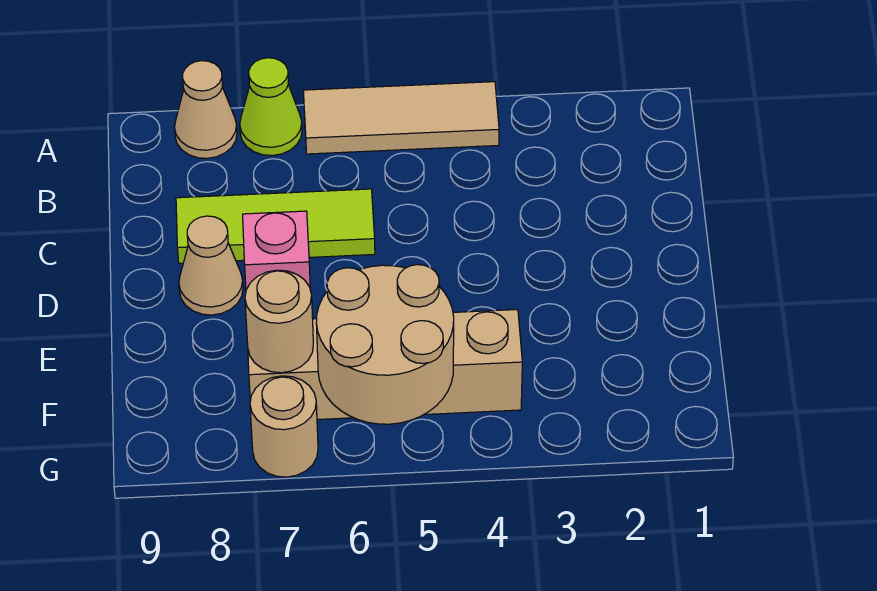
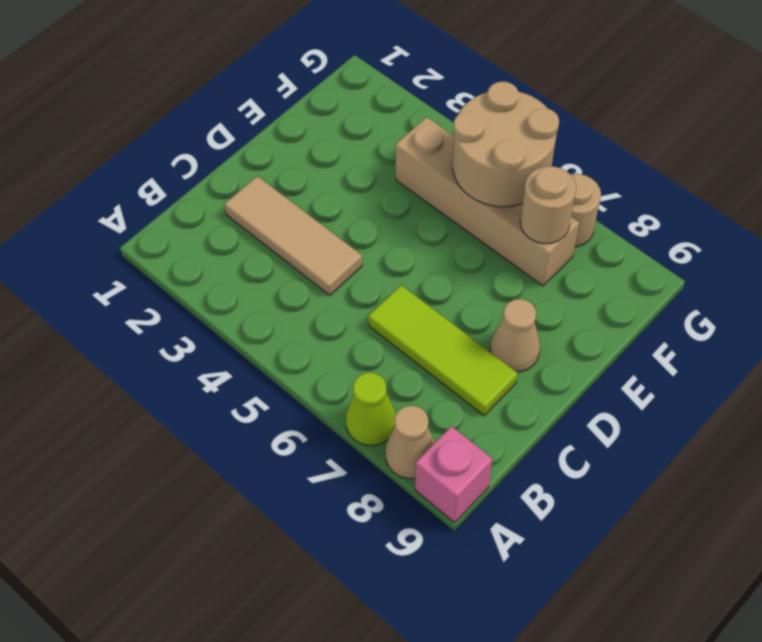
tan 1x3 tile [303,82,499,154] -> tan 1x3 tile moved to [224,176,362,295]
pink 1x1 brick [243,211,310,289] -> pink 1x1 brick moved to [415,426,493,523]

